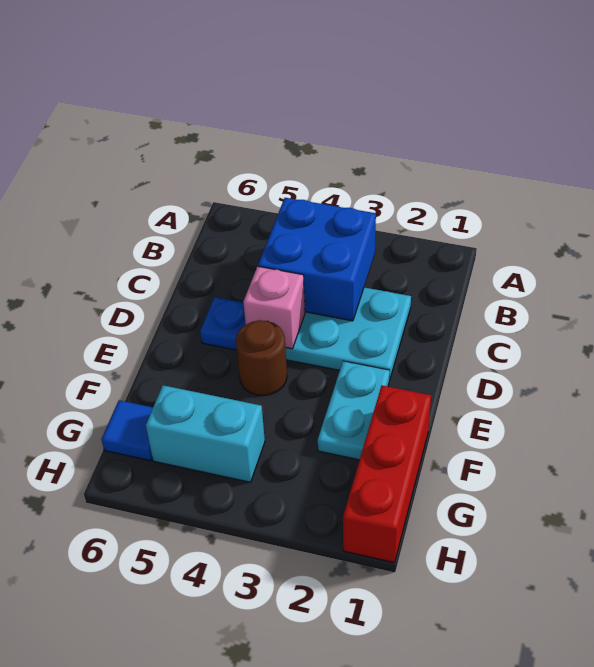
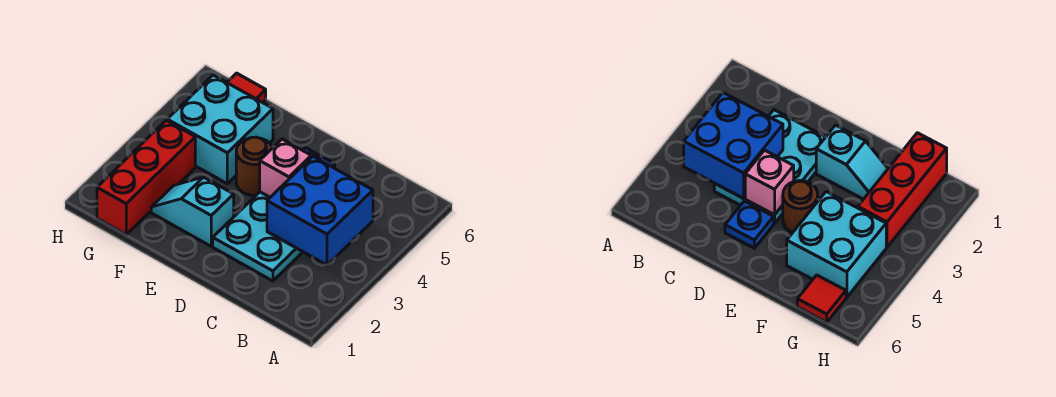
cyan 1x2 plate [318,361,390,460] -> cyan 1x2 slope [151,177,234,246]
red 1x3 brick [343,386,431,563] -> red 1x3 brick turned to [97,120,195,234]
cyan 1x2 brick [146,385,265,482] -> cyan 2x2 brick [167,75,273,184]
blue 1x1 tile [101,400,153,461] -> red 1x1 tile [227,73,266,103]

